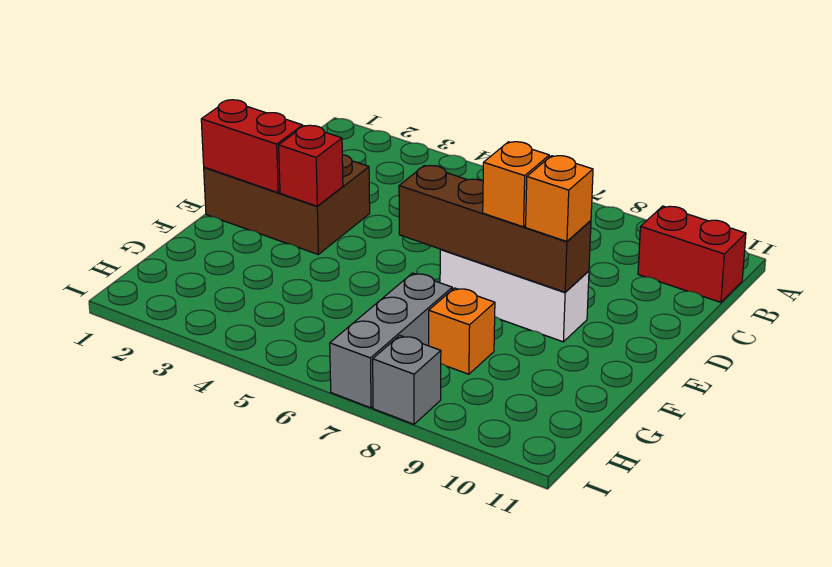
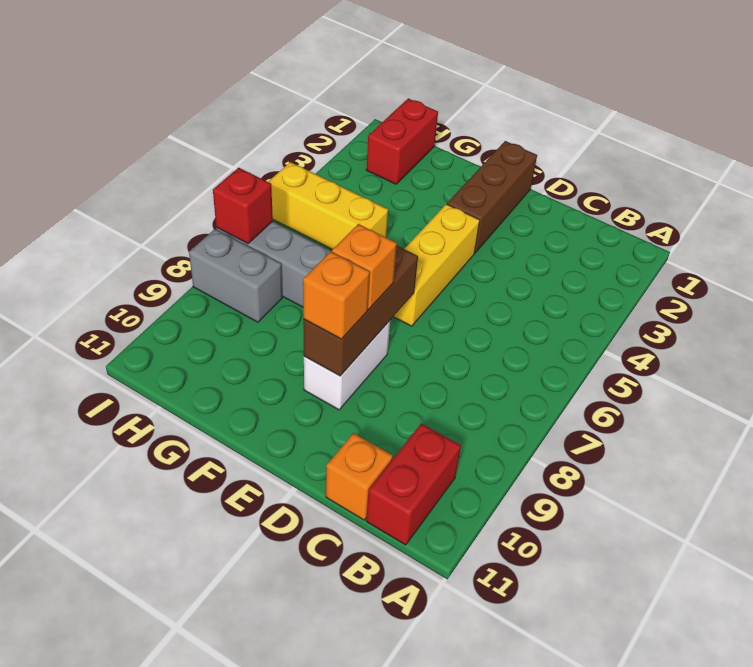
brown 2x3 brick [204,155,370,254] -> brown 1x3 brick [447,141,537,253]
red 1x2 brick [201,100,303,193] -> red 1x2 brick moved to [366,98,438,184]
red 1x1 brick [279,125,343,206] -> red 1x1 brick moved to [213,168,273,244]
none -> yellow 1x3 brick [393,204,480,326]
brown 1x4 brick [399,165,591,292] -> brown 1x3 brick [303,246,418,376]
white 1x3 brick [440,249,589,342] -> white 1x2 brick [304,321,390,410]
none -> yellow 1x3 brick [268,162,388,250]
orange 1x1 brick [429,288,495,374] -> orange 1x1 brick moved to [326,433,393,520]
grey 1x1 brick [373,336,441,424] -> grey 1x2 brick [189,229,282,322]

